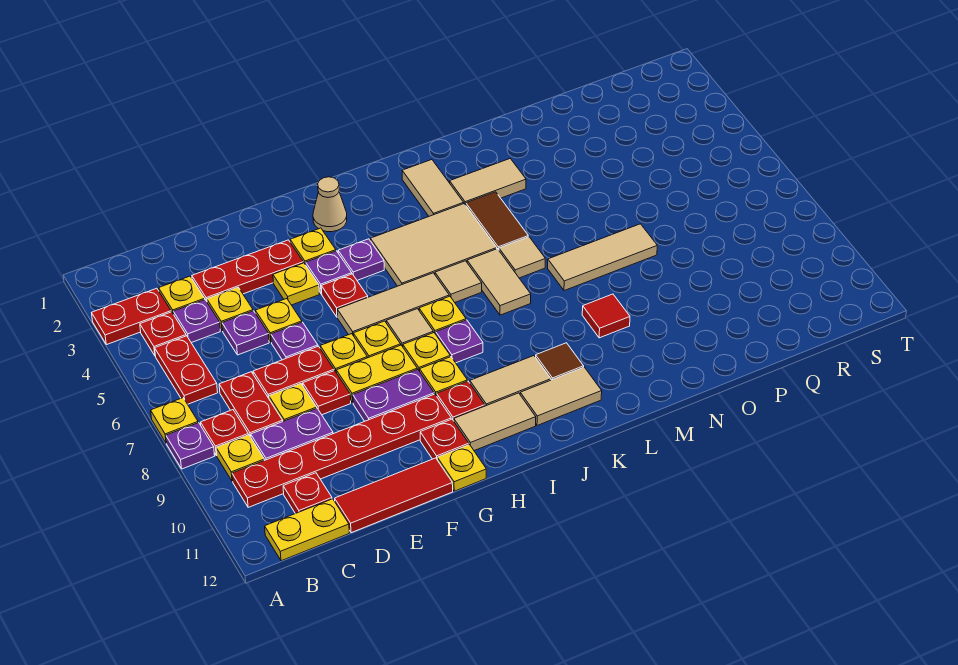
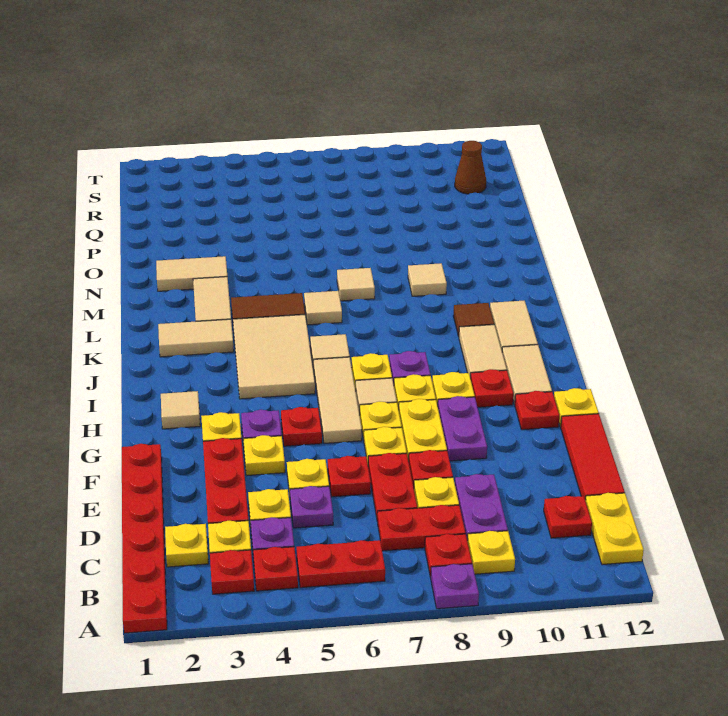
red 1x2 plate [92,288,171,345] -> red 1x1 plate [210,550,254,594]
yellow 1x1 plate [151,398,198,443] -> yellow 1x1 plate moved to [165,524,208,567]
red 1x6 plate [232,394,451,507] -> red 1x6 plate moved to [122,444,167,633]
purple 1x1 plate [271,322,318,360] -> red 1x1 plate [328,456,371,497]
tan 1x1 cone [313,177,347,232] -> tan 1x1 tile [161,391,200,429]
purple 1x1 plate [338,239,384,280] -> none
tan 1x2 tile [467,249,531,315] -> tan 1x2 tile moved to [156,256,227,291]
tan 1x3 tile [548,224,657,291] -> tan 1x1 tile [337,268,375,301]
red 1x1 tile [582,294,630,338] -> tan 1x1 tile [408,263,447,296]
none -> brown 1x1 cone [455,141,486,194]

